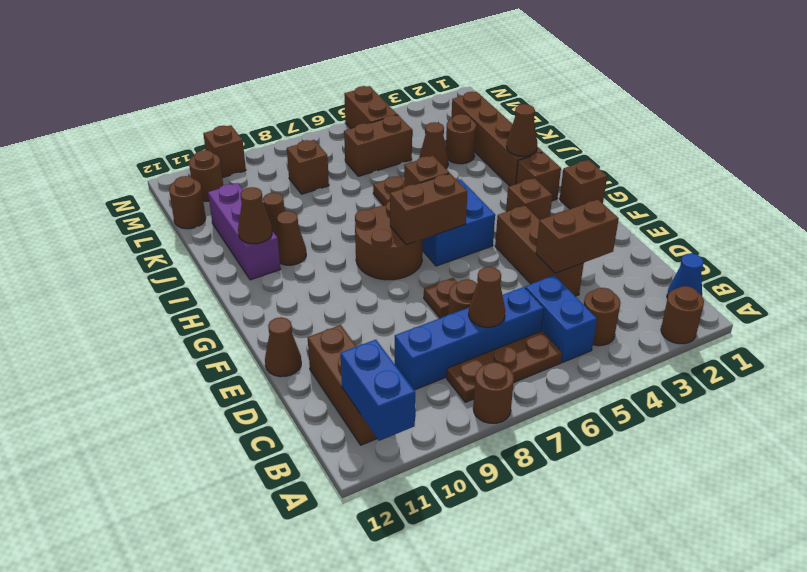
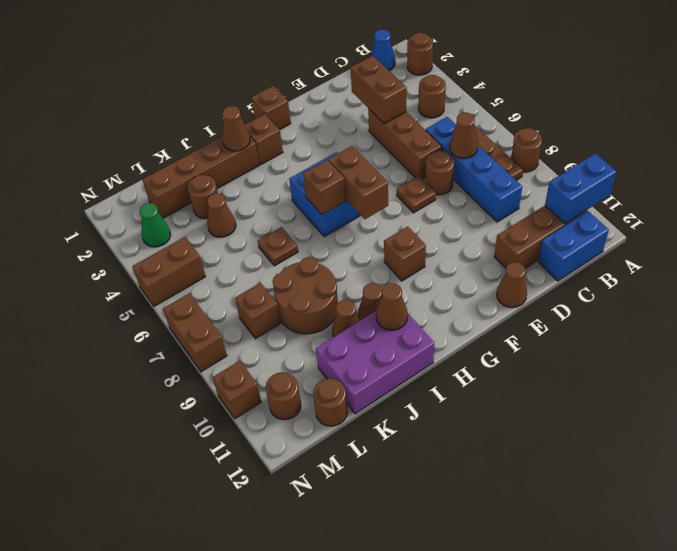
blue 1x2 brick [525,275,597,363] -> blue 1x2 brick moved to [538,211,609,281]
brown 1x3 brick [495,206,584,296] -> brown 1x3 brick turned to [368,109,442,179]
brown 1x1 brick [506,178,552,220] -> brown 1x1 brick moved to [384,226,426,281]
brown 2x2 round brick [355,201,423,280] -> brown 2x2 round brick moved to [273,257,338,334]
purple 1x3 brick [208,183,280,280] -> purple 2x3 brick [316,310,434,414]
brown 1x2 brick [344,115,412,176] -> brown 1x2 brick moved to [163,293,227,372]
none -> green 1x1 cone [139,203,171,247]

